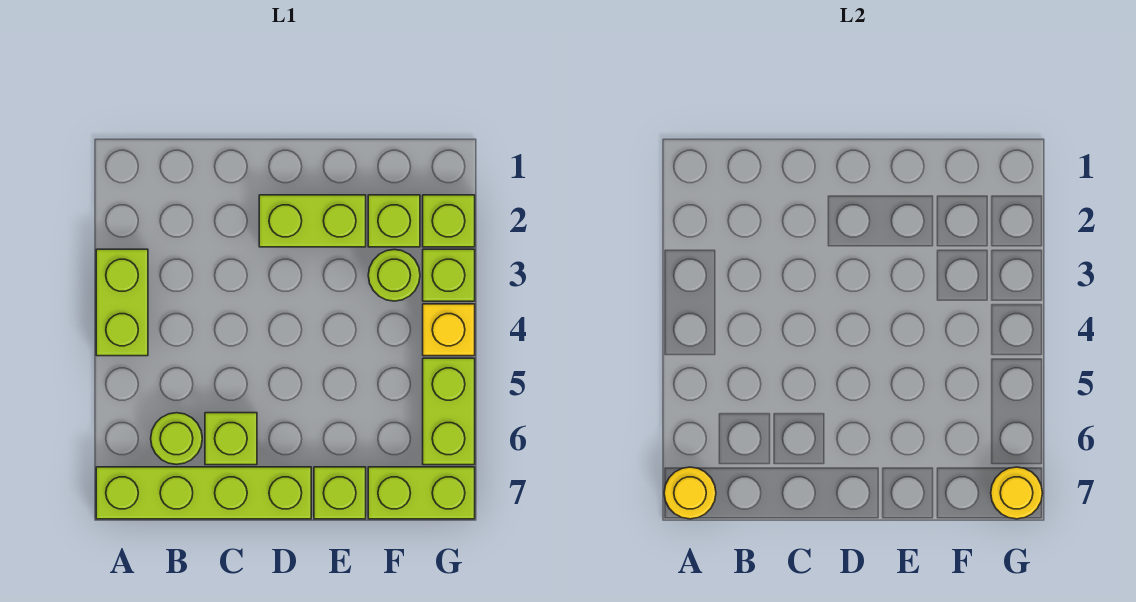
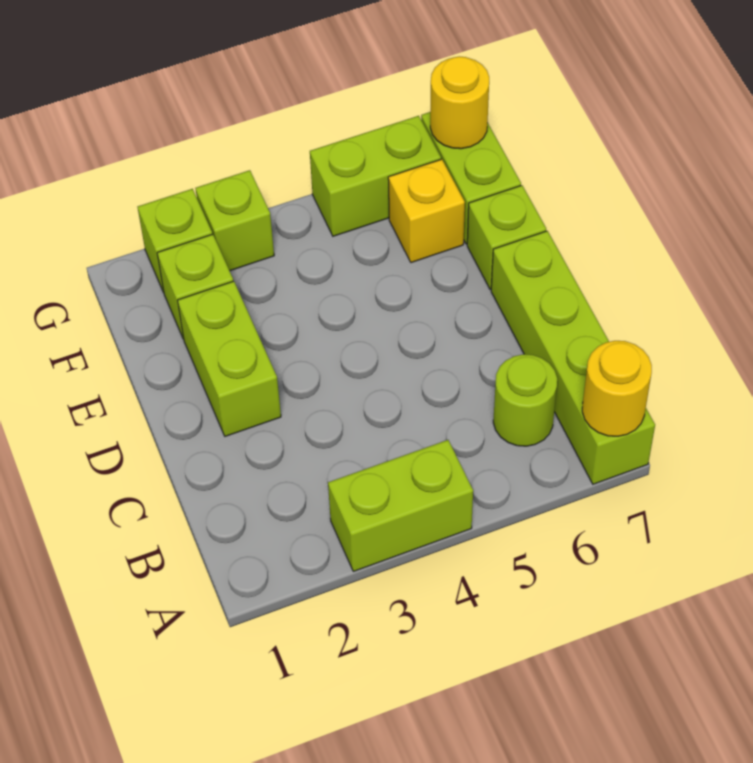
lime 1x1 brick [205,413,257,465] -> none
lime 1x1 round brick [368,249,420,301] -> none
yellow 1x1 brick [423,304,475,356] -> yellow 1x1 brick moved to [388,159,465,263]

